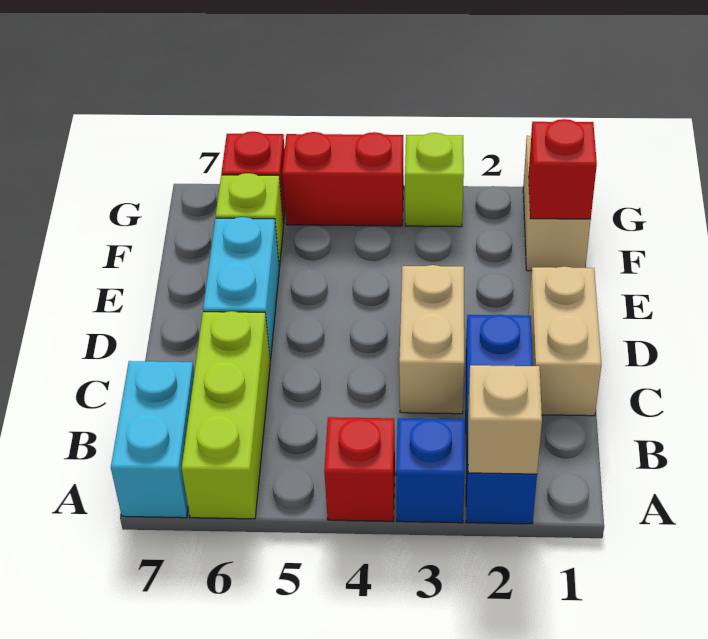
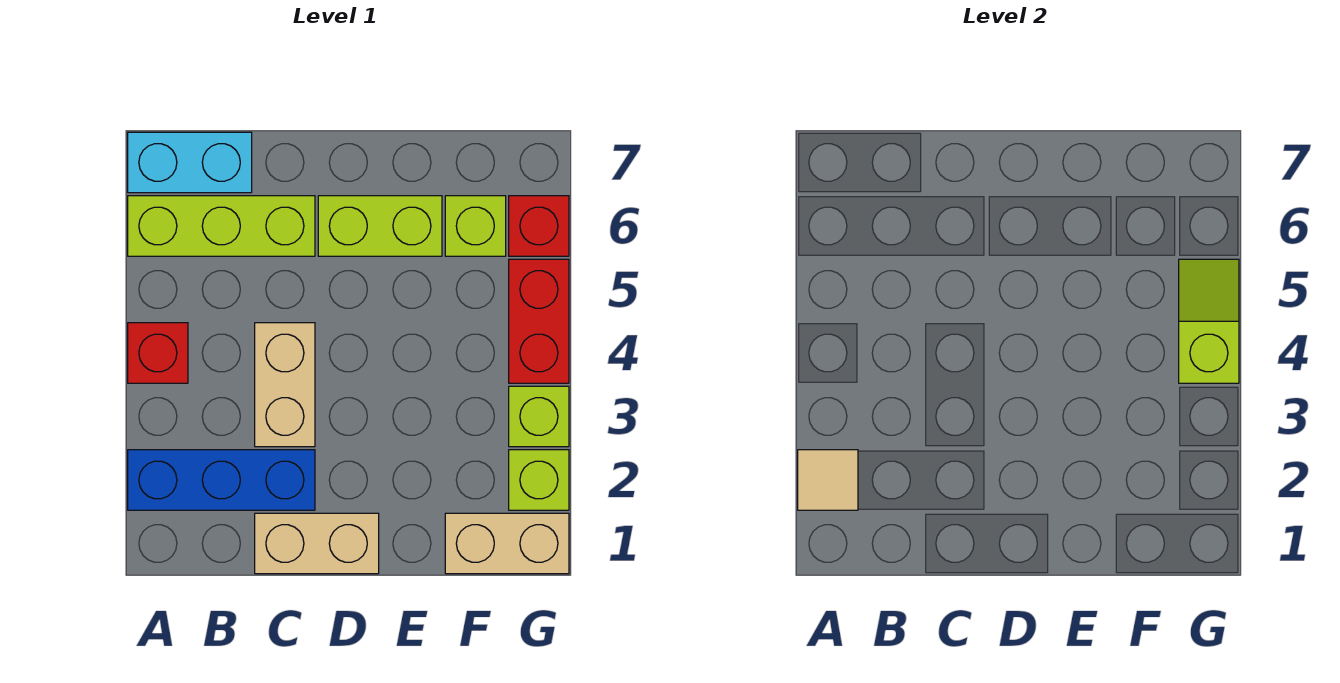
tan 1x1 brick [468,365,542,474] -> tan 1x1 tile [798,450,858,510]
blue 1x1 brick [396,418,465,523] -> none
tan 1x2 brick [399,265,464,414] -> tan 1x2 brick turned to [255,323,315,447]
cyan 1x2 brick [203,217,279,360] -> lime 1x2 brick [318,196,442,256]
red 1x1 brick [528,119,597,219] -> none
none -> lime 1x1 brick [509,450,569,510]
none -> lime 1x2 slope [1179,259,1239,383]

